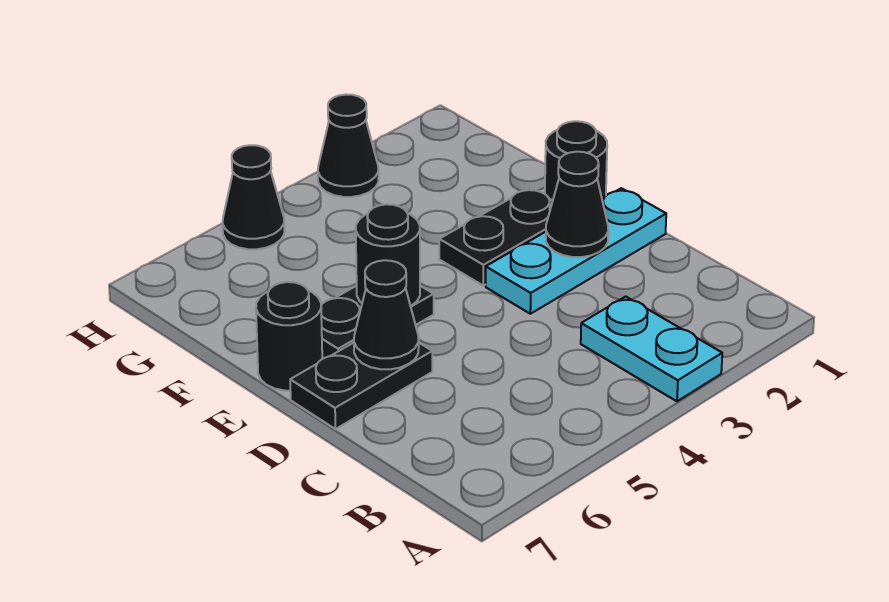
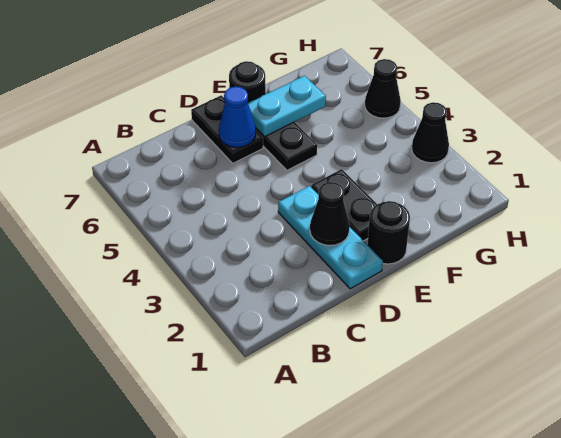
cyan 1x2 plate [581,297,722,401] -> cyan 1x2 plate moved to [248,76,326,137]
black 1x1 cone [354,260,419,369] -> blue 1x1 cone [219,87,256,148]
black 1x1 round brick [356,204,420,306] -> none

